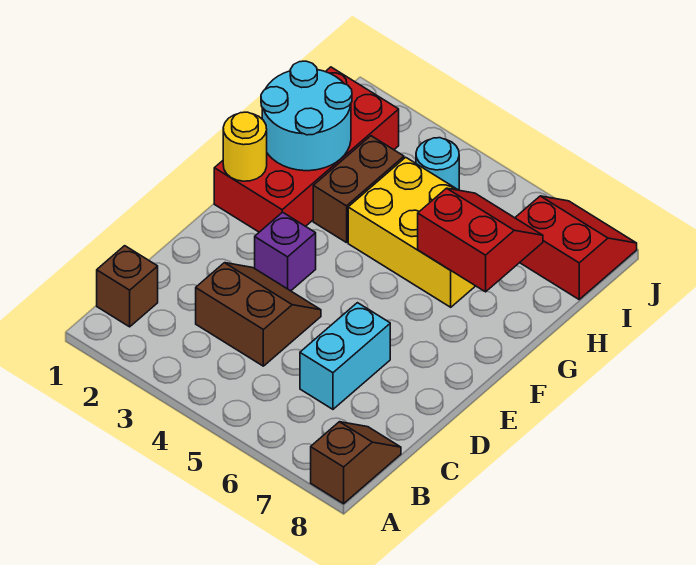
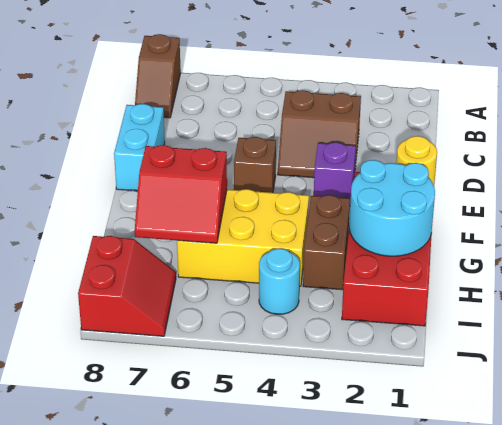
brown 1x1 brick [97,246,158,327] -> brown 1x1 brick moved to [234,137,276,193]
cyan 1x2 brick [300,303,390,409] -> cyan 1x2 brick moved to [114,104,165,191]
red 2x2 slope [515,196,637,299] -> red 2x2 slope turned to [78,236,176,336]

